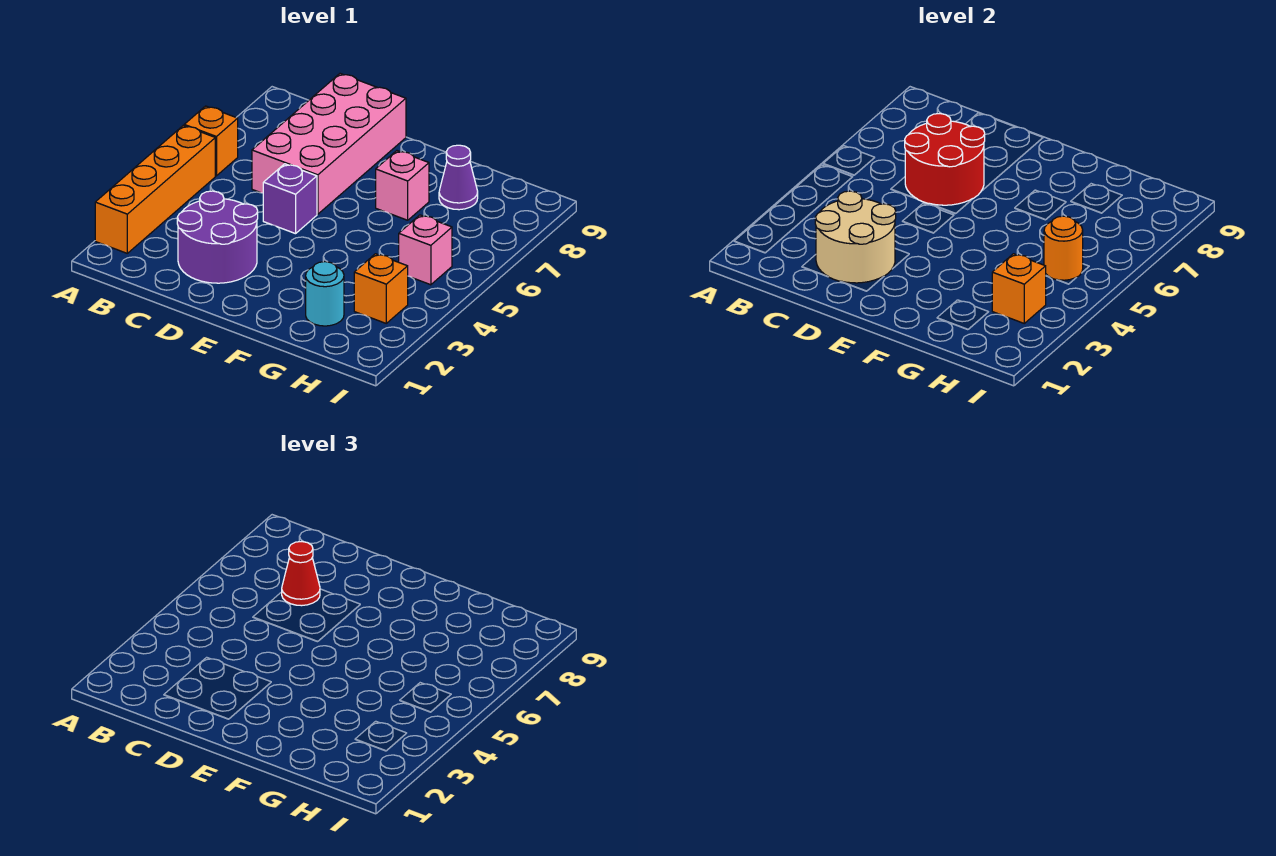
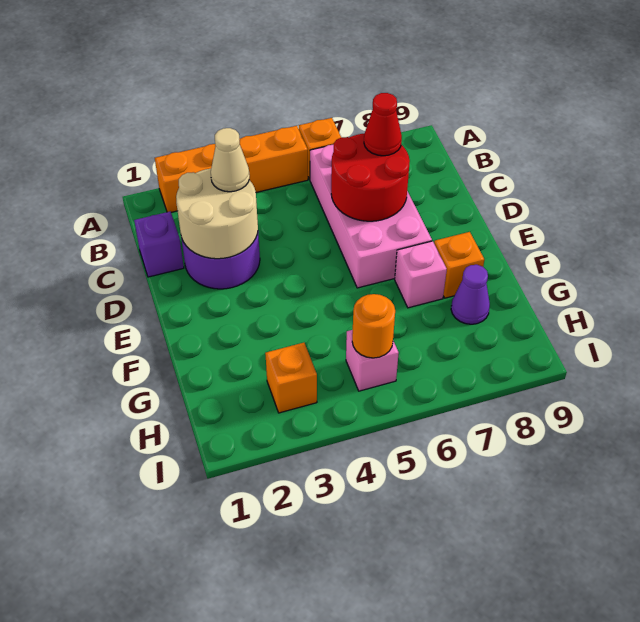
none -> tan 1x1 cone [211,128,250,192]
pink 2x4 brick [252,74,406,214] -> pink 2x4 brick turned to [310,145,432,288]
purple 1x1 brick [263,164,317,234] -> purple 1x1 brick moved to [134,212,184,277]
cyan 1x1 round brick [306,262,344,326] -> none
orange 1x1 brick [992,254,1046,323] -> orange 1x1 brick moved to [434,232,484,298]

